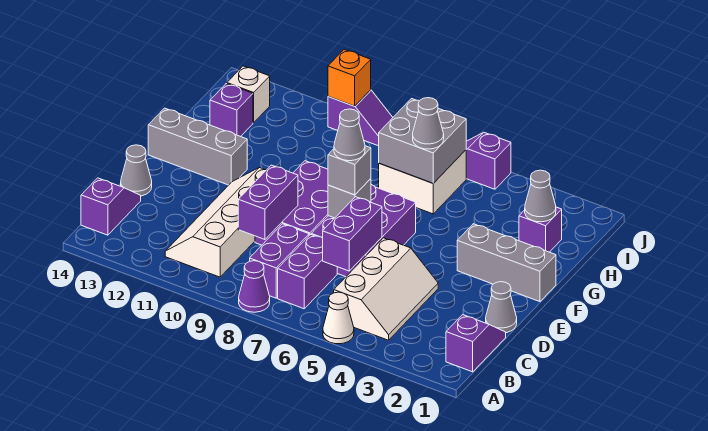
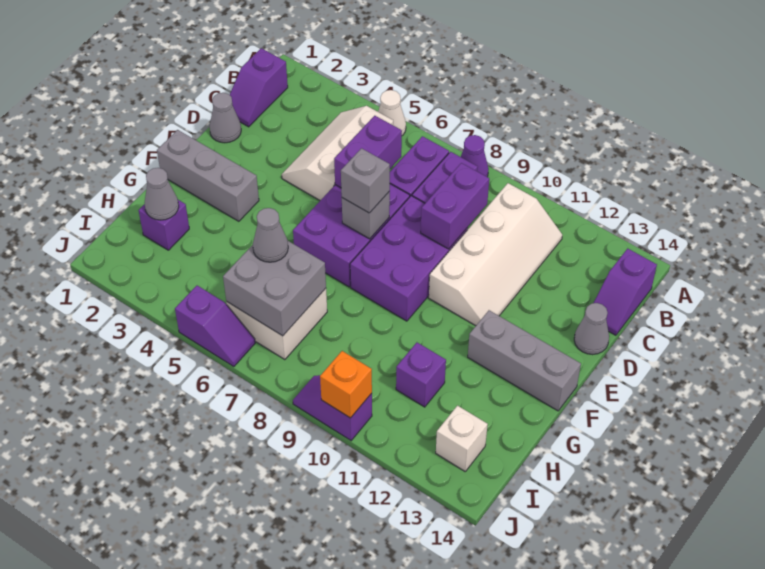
grey 1x1 cone [334,109,365,161] -> none
purple 1x1 brick [210,84,253,137] -> purple 1x1 brick moved to [396,343,446,407]

